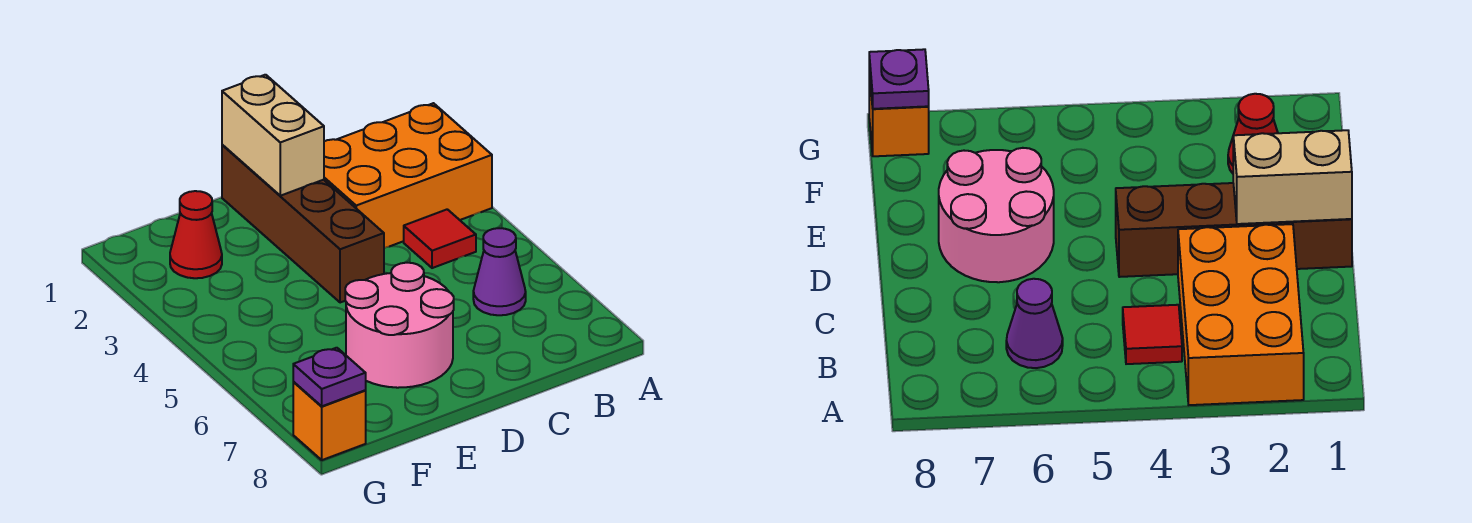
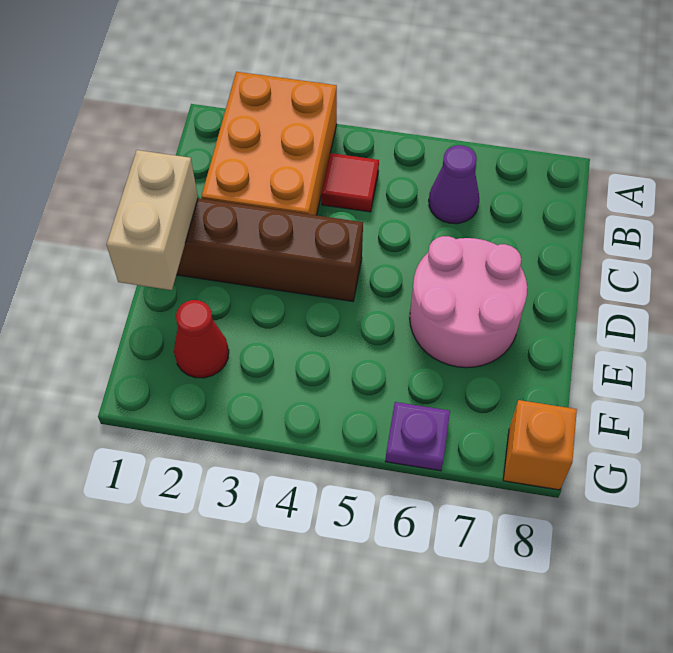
tan 1x2 brick [222,75,324,196] -> tan 1x2 brick turned to [107,150,198,290]
purple 1x1 plate [293,348,366,406] -> purple 1x1 plate moved to [385,402,450,471]

